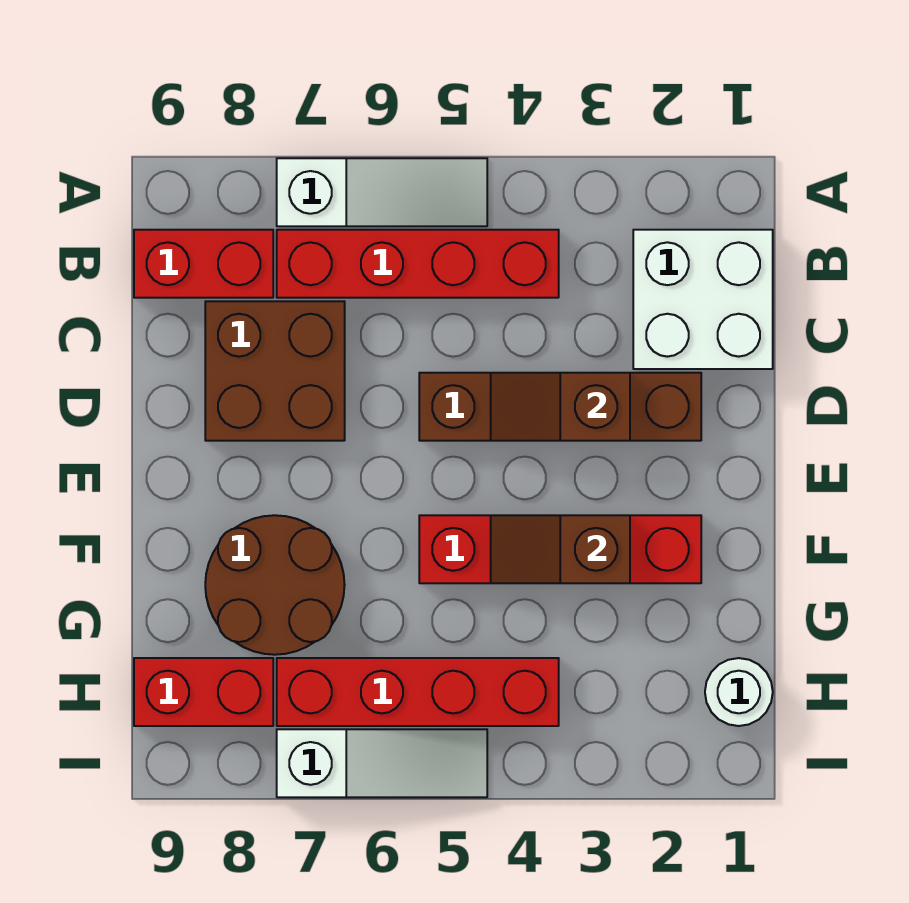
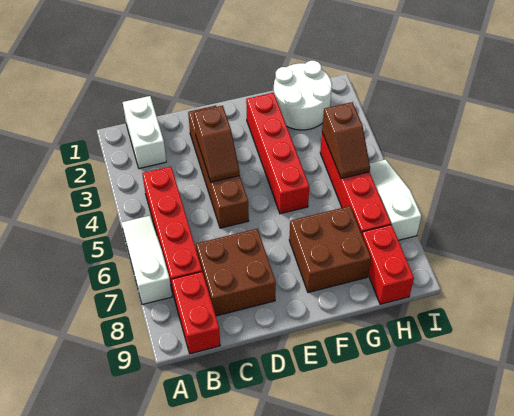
white 2x2 brick [633,230,773,369] -> white 1x2 brick [123,96,166,169]
brown 1x2 slope [491,515,630,583] -> brown 1x2 slope moved to [322,102,370,179]
brown 2x2 round brick [205,515,345,655] -> brown 2x2 brick [289,206,371,292]
white 1x1 round brick [705,658,773,726] -> white 2x2 round brick [274,61,332,130]

